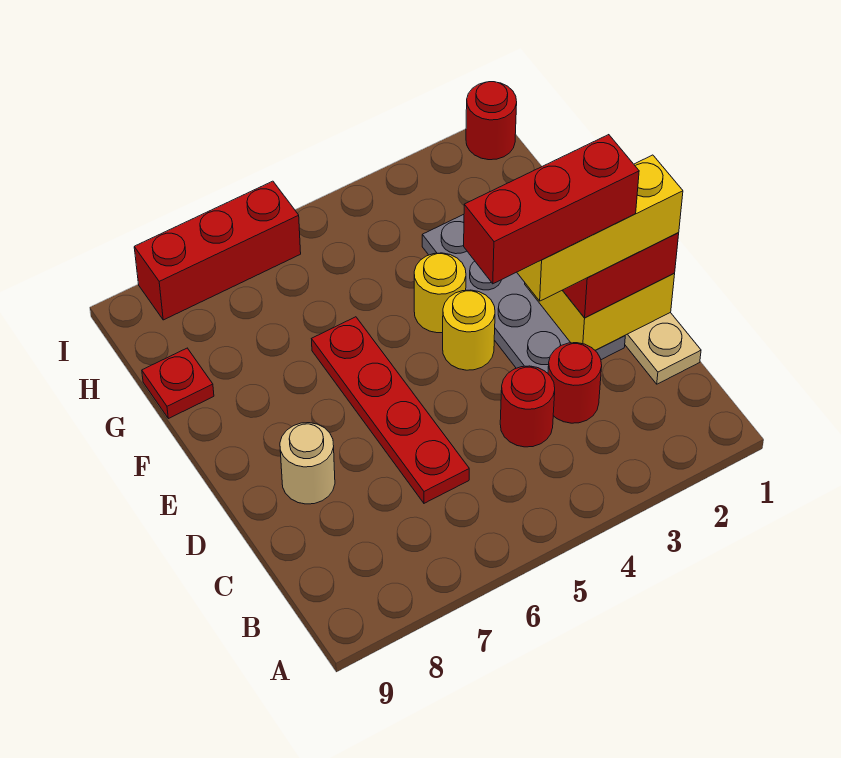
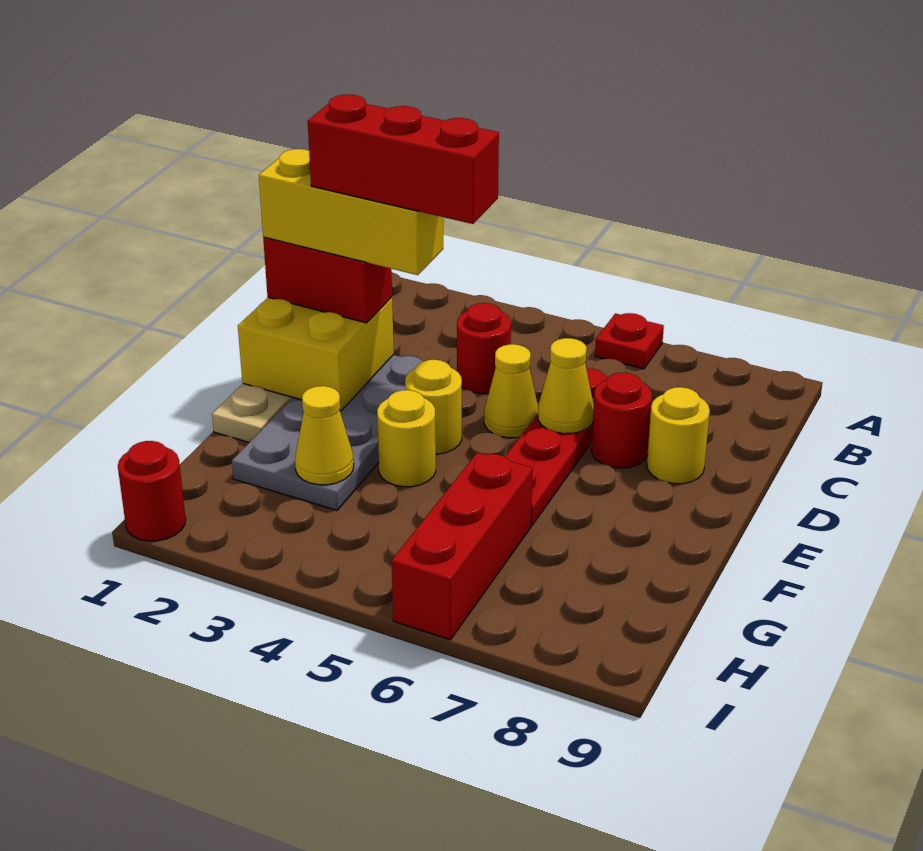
red 1x1 round brick [548,343,602,423] -> red 1x1 round brick moved to [591,373,652,468]
none -> yellow 1x1 cone [484,344,538,438]
none -> yellow 1x1 cone [538,338,594,434]
tan 1x1 round brick [280,423,335,504] -> yellow 1x1 round brick [647,387,710,484]
none -> yellow 1x1 cone [295,386,354,485]
red 1x1 plate [142,348,214,419] -> red 1x1 plate moved to [595,313,664,369]
red 1x3 brick [134,181,301,320] -> red 1x3 brick turned to [392,452,533,640]

